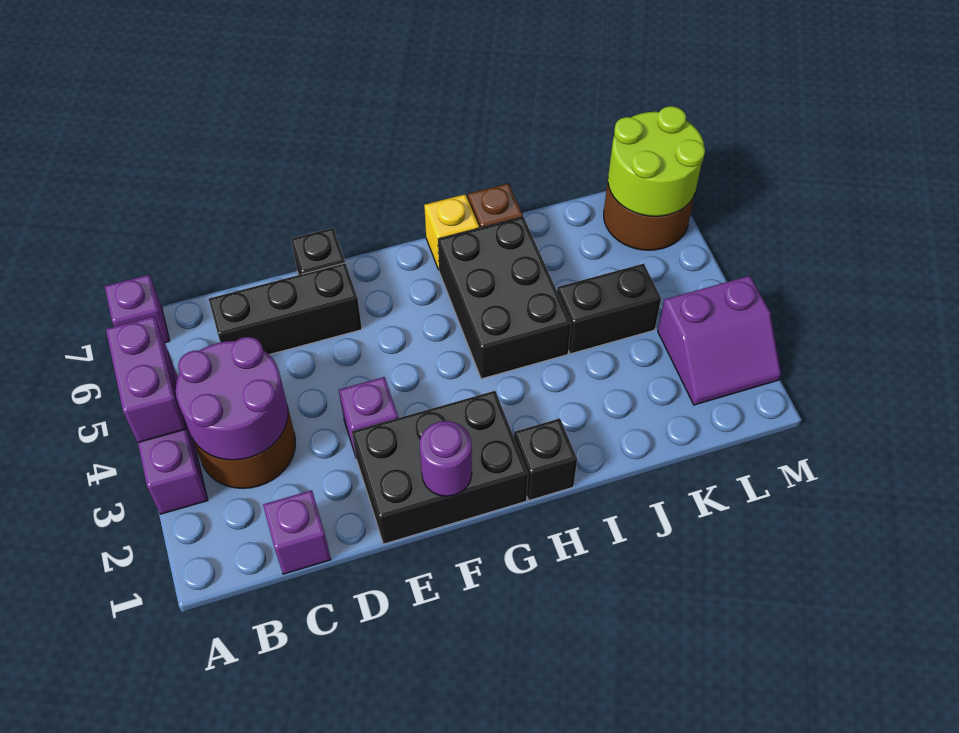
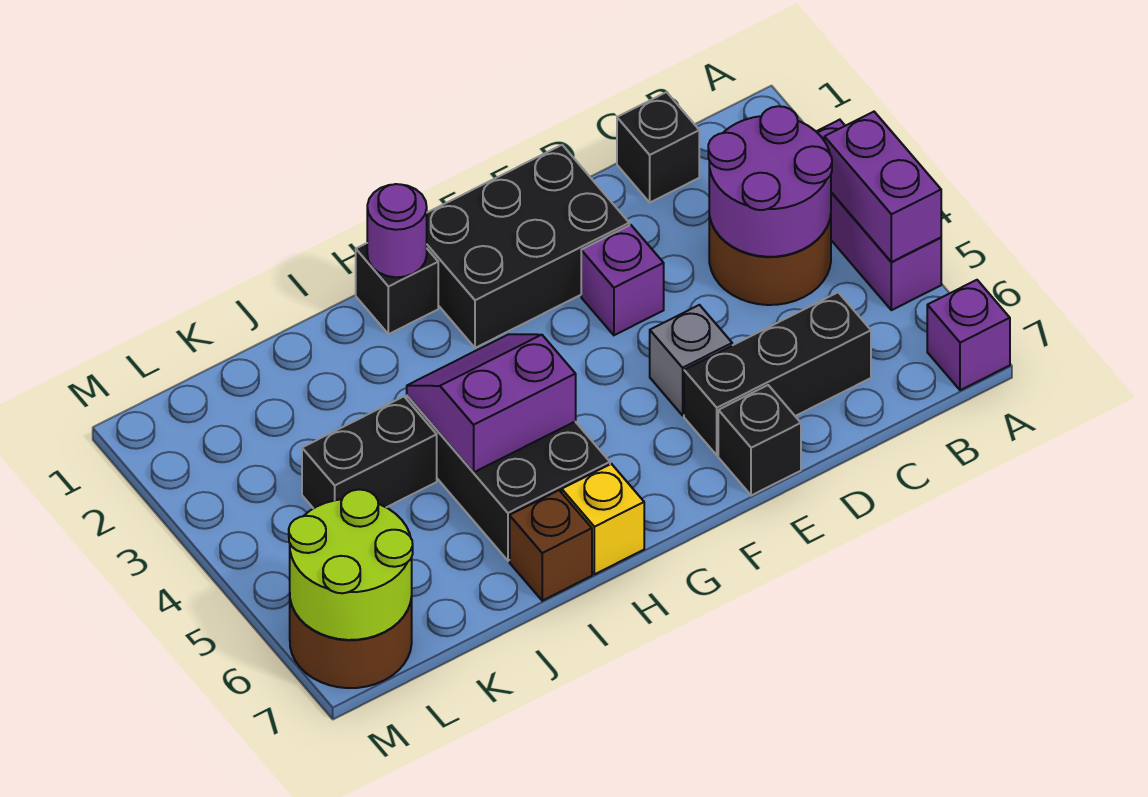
purple 1x1 brick [263,490,331,574] -> black 1x1 brick [617,92,699,202]
none -> grey 1x1 brick [650,305,732,415]
purple 1x1 round brick [419,421,472,496] -> purple 1x1 round brick moved to [367,184,427,277]
purple 2x2 slope [658,276,781,405] -> purple 2x2 slope moved to [407,334,576,473]

